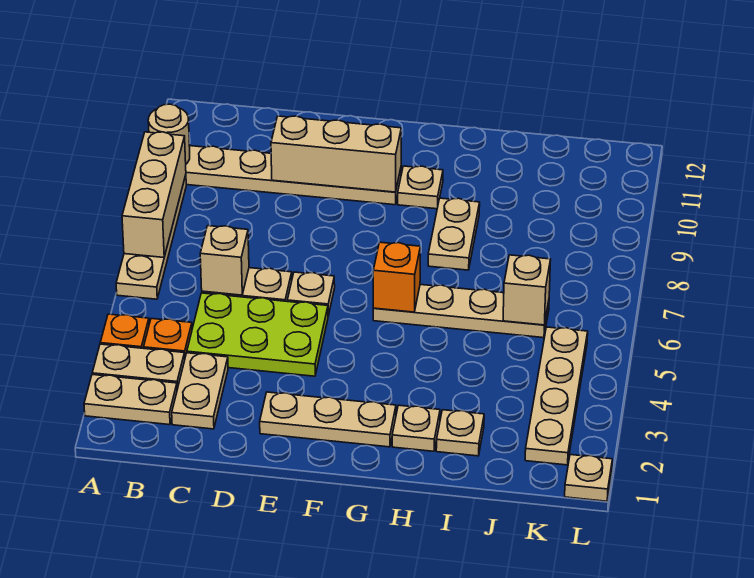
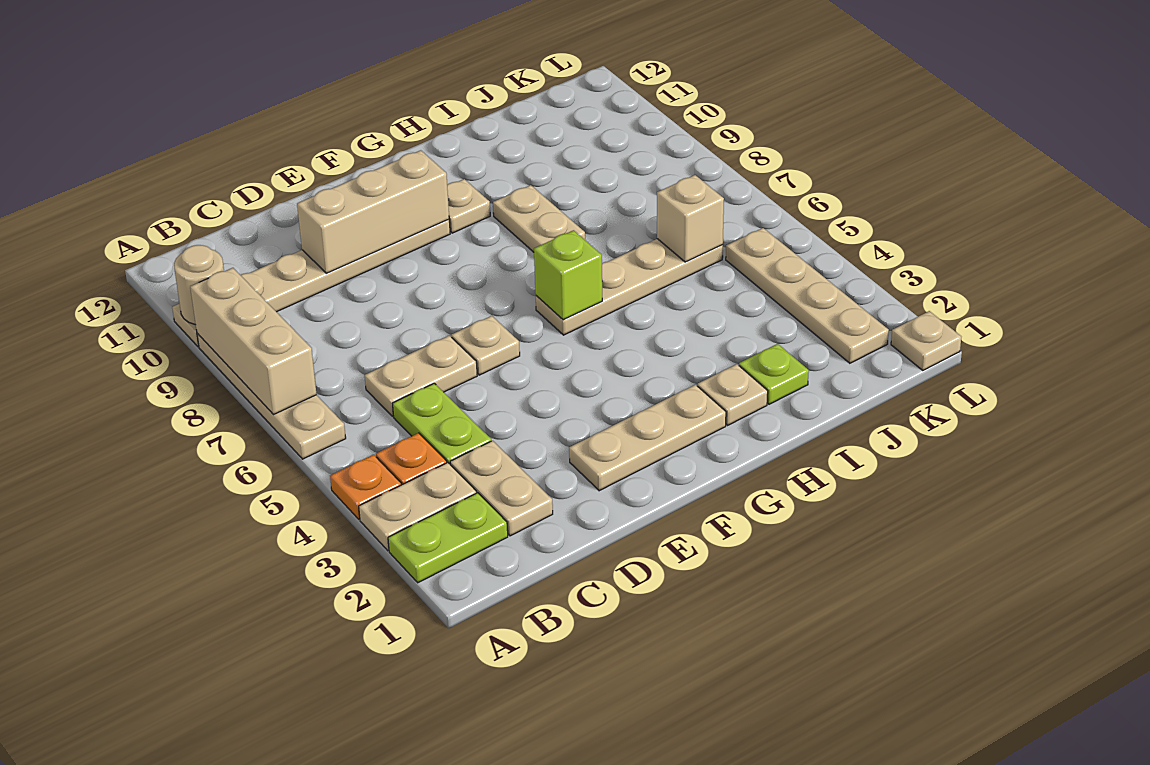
tan 1x2 plate [84,375,177,425] -> lime 1x2 plate [388,493,508,583]
lime 2x3 plate [187,293,328,376] -> lime 1x2 plate [392,383,491,464]
tan 1x1 brick [200,226,249,295] -> none
orange 1x1 brick [373,242,420,312] -> lime 1x1 brick [534,230,602,320]
tan 1x1 plate [436,410,484,456] -> lime 1x1 plate [739,344,809,404]

